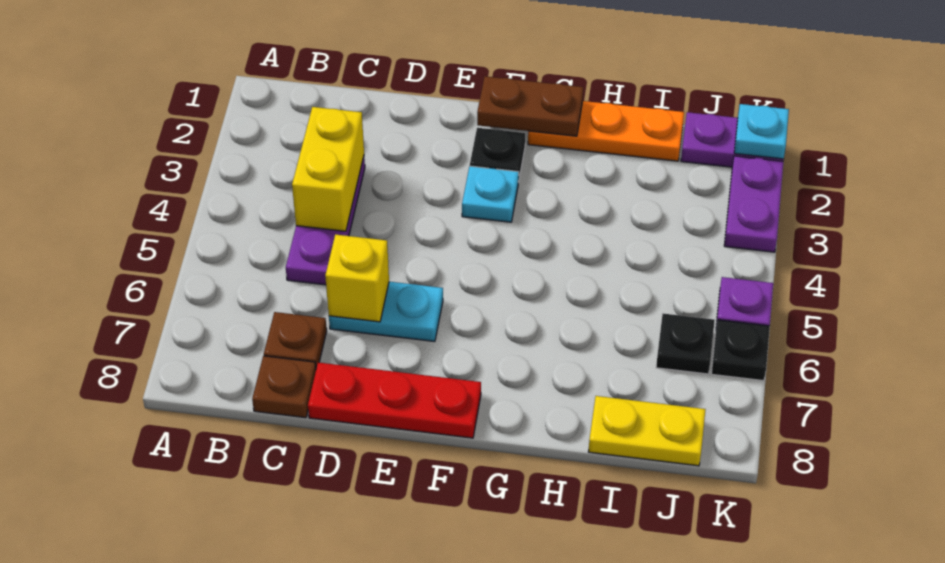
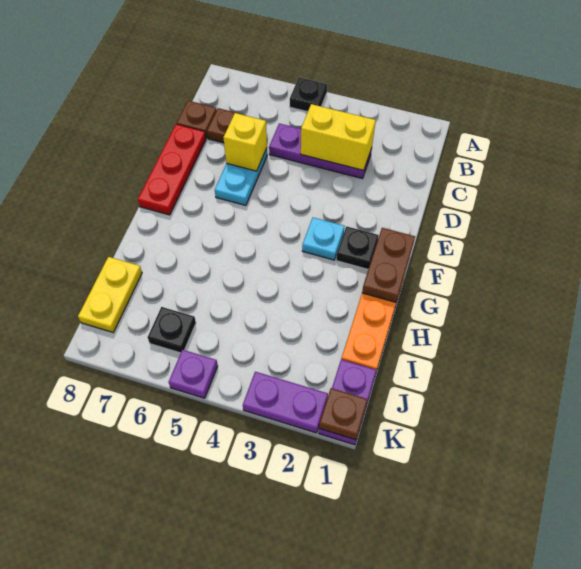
cyan 1x1 plate [734,104,789,159] -> brown 1x1 plate [319,388,368,440]
black 1x1 plate [711,320,770,381] -> black 1x1 plate moved to [290,77,327,112]

